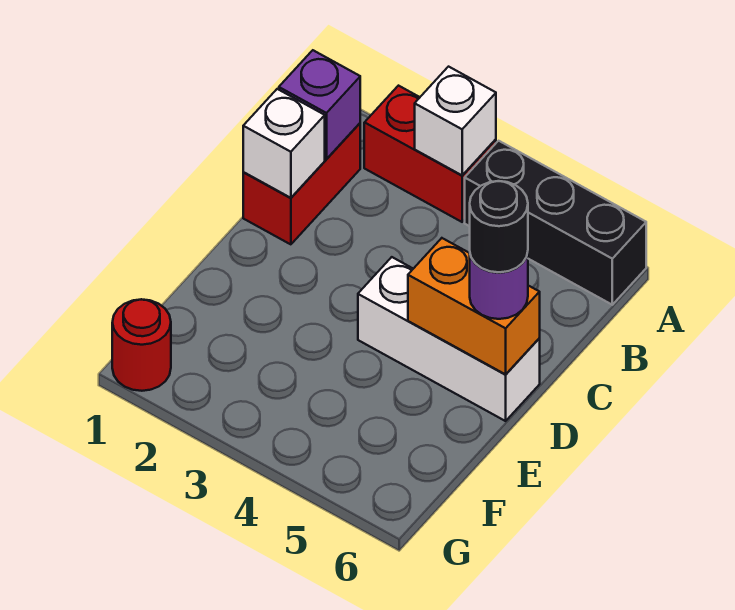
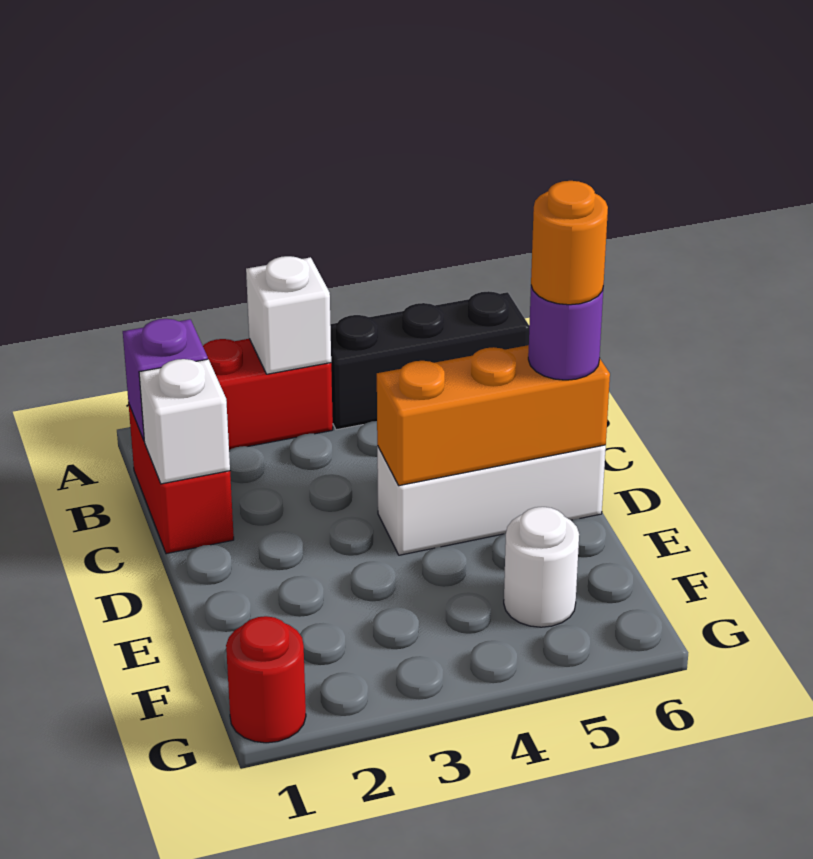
orange 1x2 brick [408,238,540,374] -> orange 1x3 brick [377,345,610,486]
black 1x1 round brick [470,181,528,272] -> orange 1x1 round brick [531,181,608,305]
none -> white 1x1 round brick [504,507,579,627]

